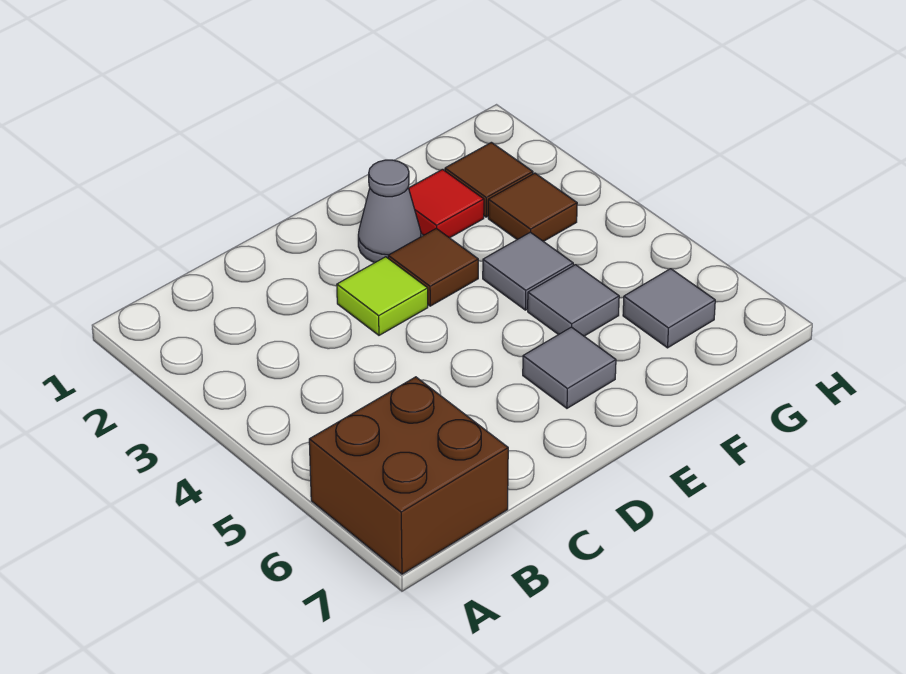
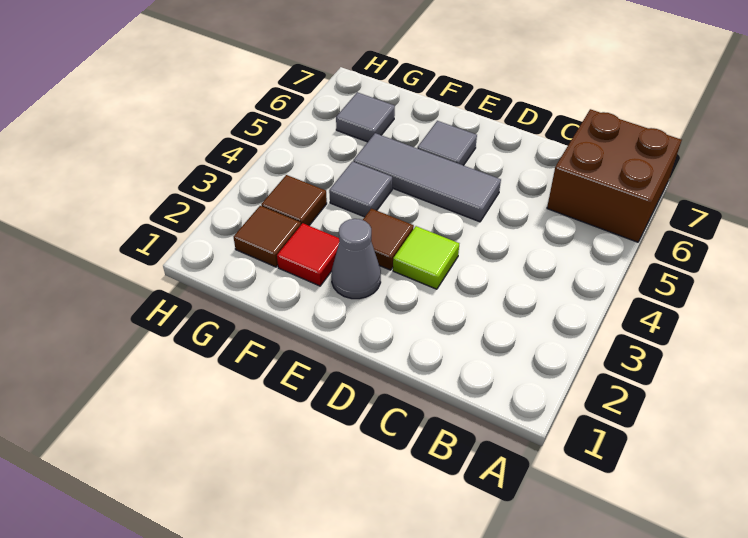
grey 1x1 tile [528,265,619,336] -> grey 1x3 tile [353,133,501,222]

